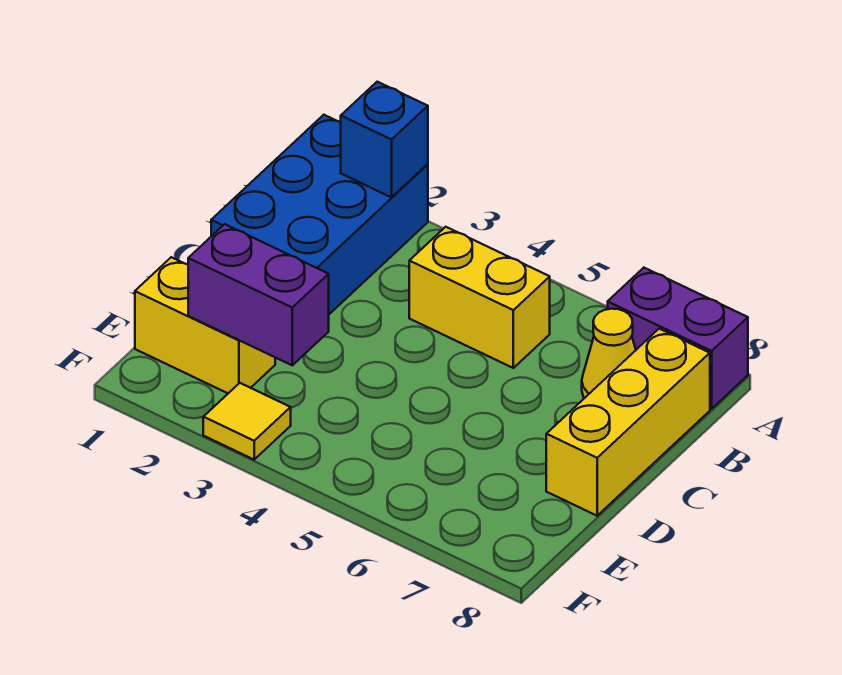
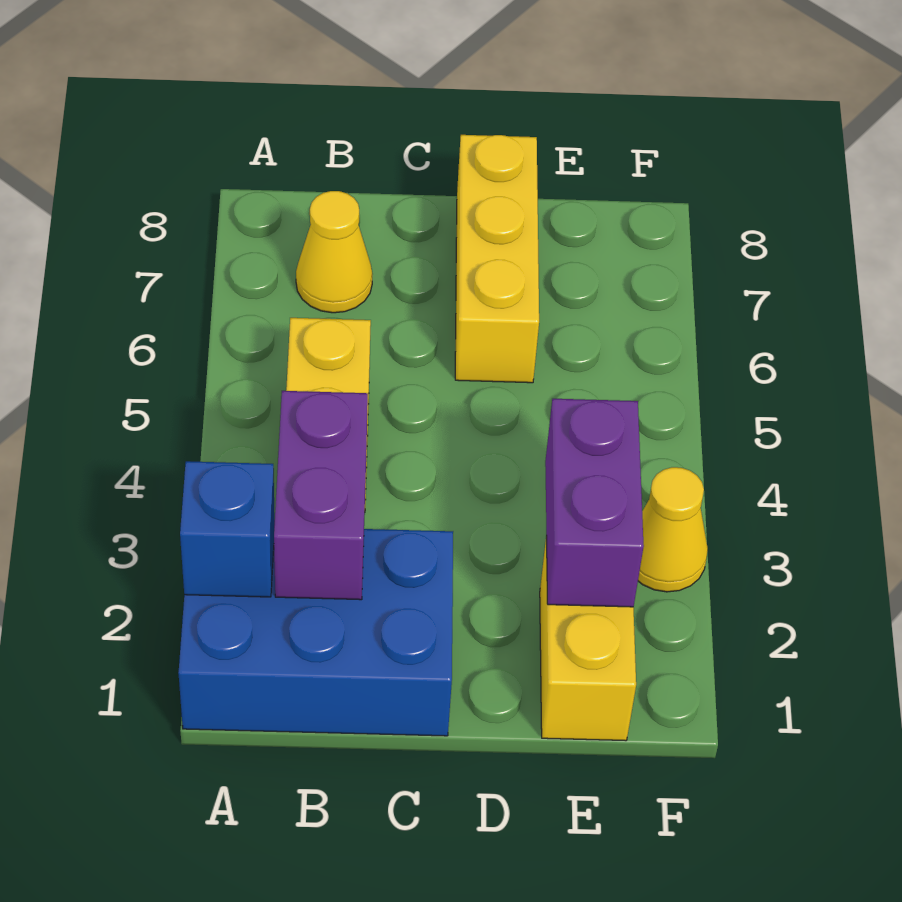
purple 1x2 brick [608,268,748,409] -> purple 1x2 brick moved to [274,391,368,600]
yellow 1x3 brick [546,329,710,516] -> yellow 1x3 brick turned to [455,135,539,383]
yellow 1x1 tile [203,383,291,459] -> yellow 1x1 cone [638,467,708,592]

